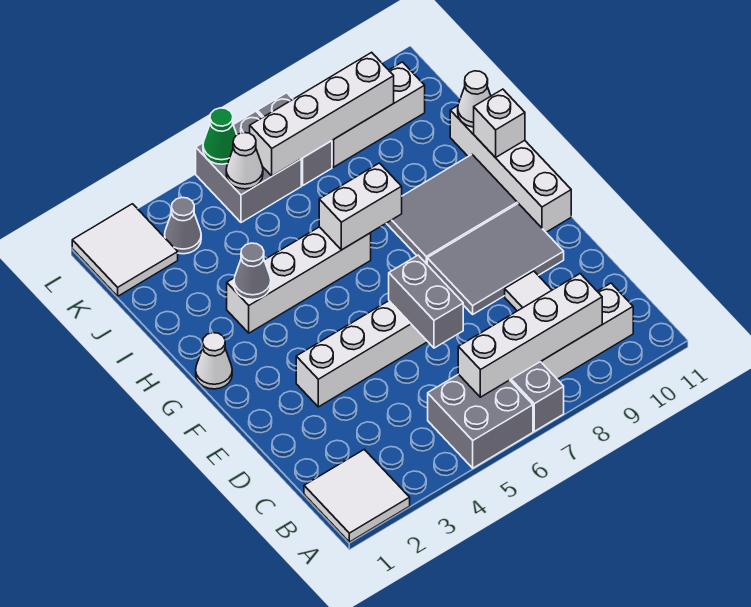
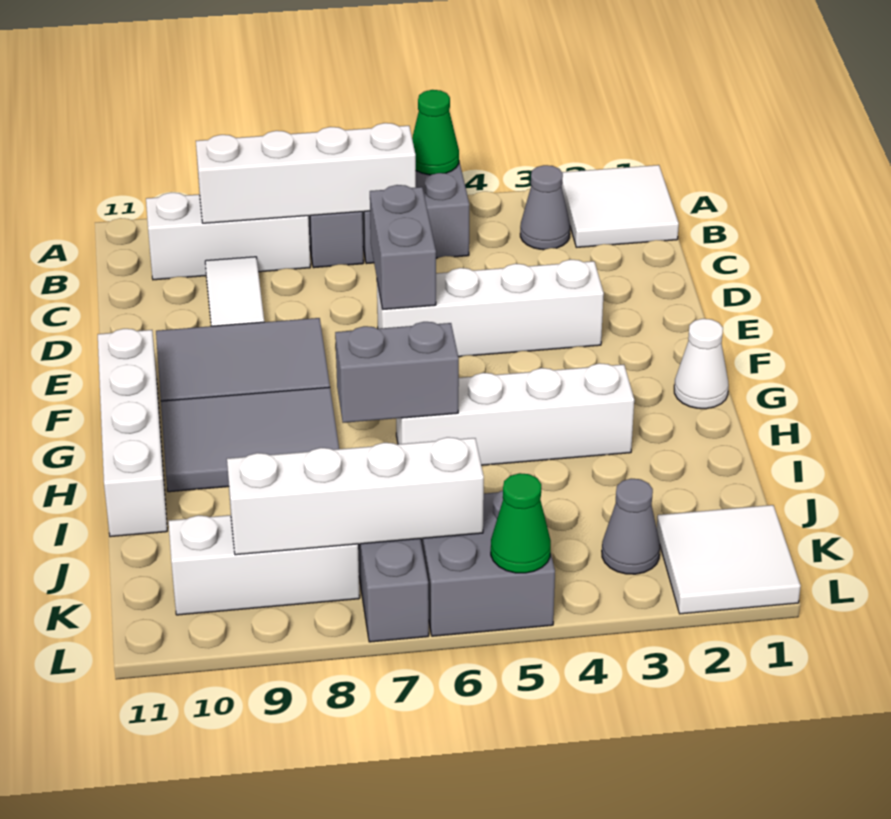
none -> green 1x1 cone [412,90,459,175]
grey 1x1 cone [234,243,271,300] -> grey 1x1 cone moved to [520,165,570,250]
white 1x2 brick [319,163,402,250] -> grey 1x2 brick [335,322,459,423]
white 1x1 brick [474,89,525,158] -> none
white 1x1 cone [458,71,491,127] -> none
white 1x1 cone [226,133,263,189] -> none

